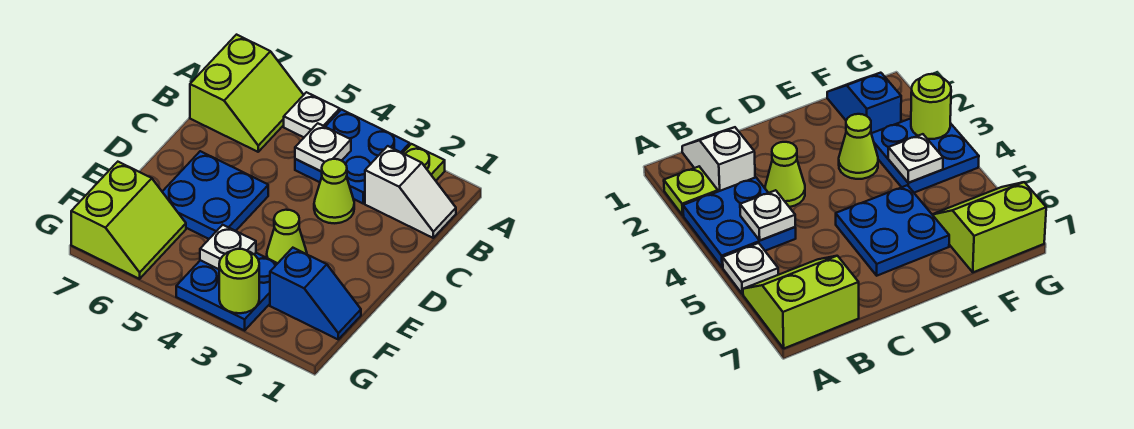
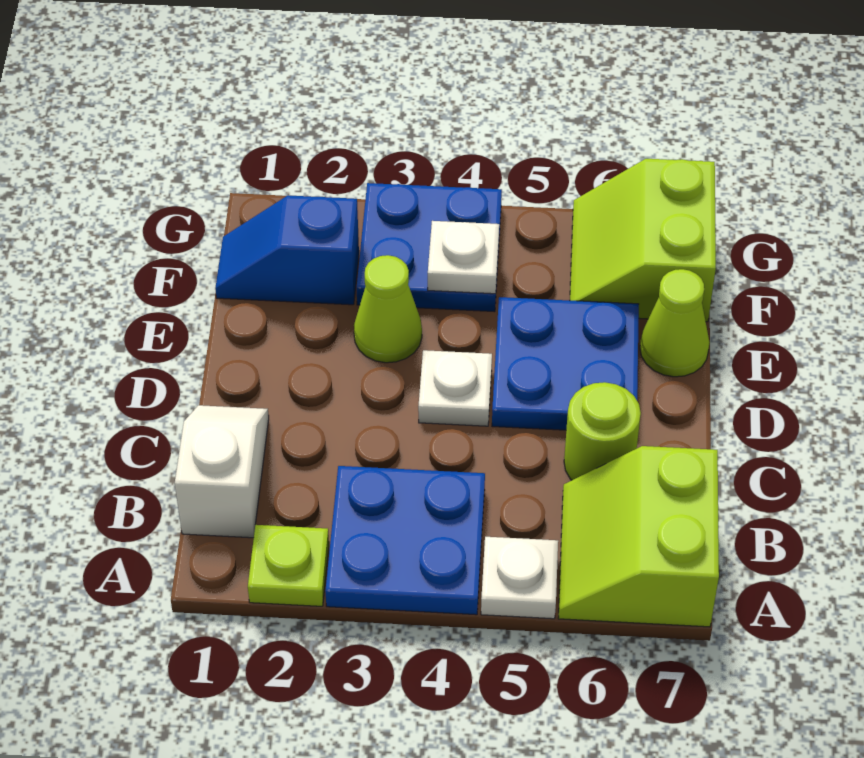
white 1x2 slope [365,146,456,238] -> white 1x2 slope turned to [175,405,269,538]
white 1x1 plate [295,123,351,172] -> white 1x1 plate moved to [418,350,492,426]
lime 1x1 cone [314,159,354,223] -> lime 1x1 cone moved to [640,269,710,377]
lime 1x1 round brick [219,249,259,313] -> lime 1x1 round brick moved to [564,382,641,480]

